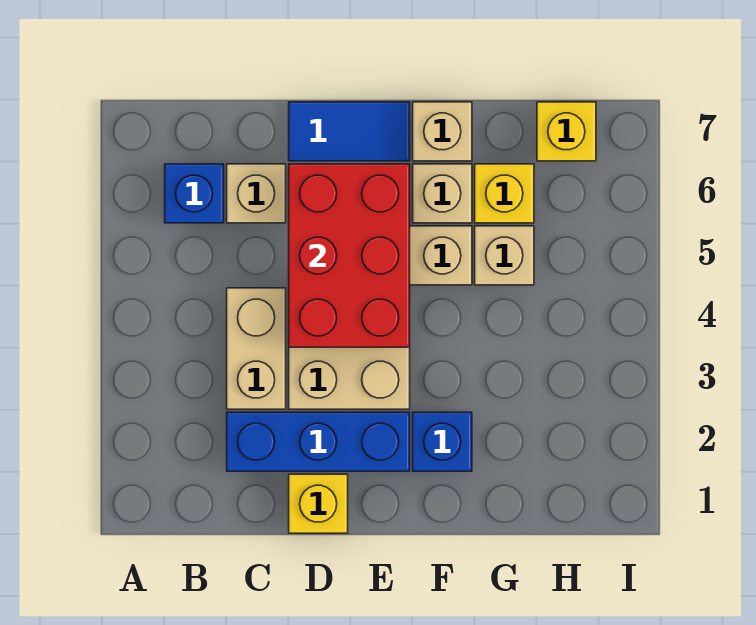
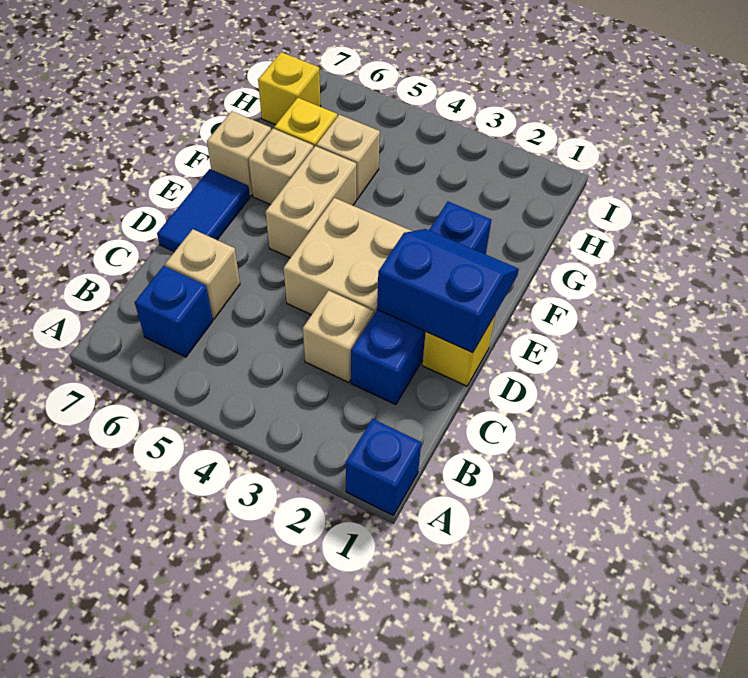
none -> blue 1x1 brick [346,419,421,516]
tan 1x2 brick [227,288,286,409] -> tan 1x1 brick [303,291,374,383]
none -> blue 2x2 slope [377,229,519,353]
red 2x3 brick [289,164,410,347] -> none

